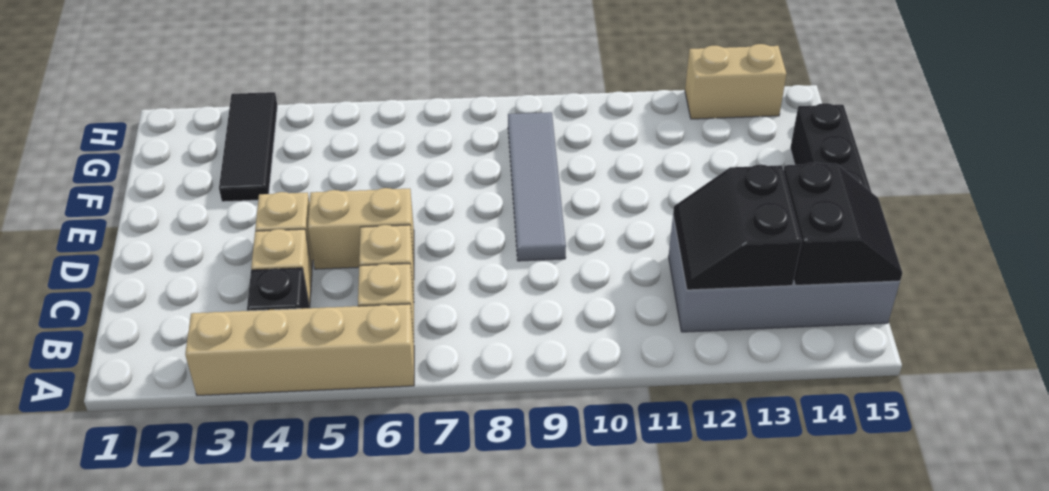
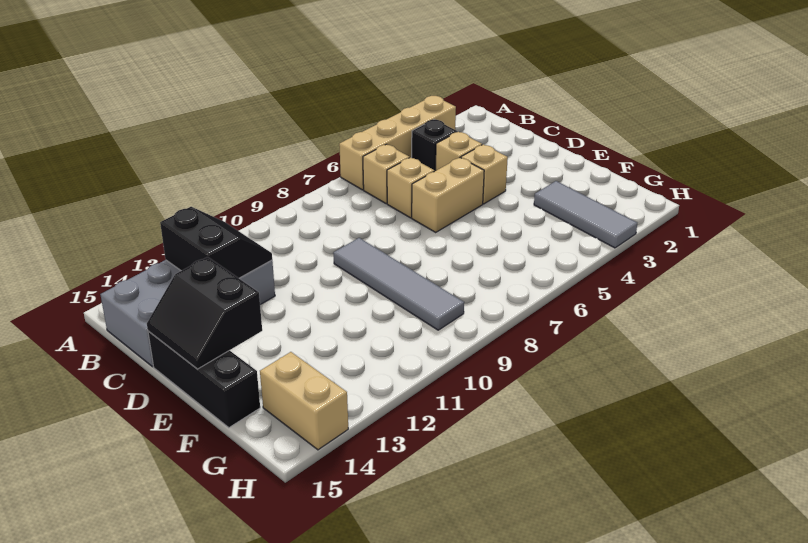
black 2x2 slope [783,163,902,285] -> black 2x2 slope moved to [147,257,262,369]
black 1x3 tile [219,92,277,202] -> grey 1x3 tile [534,181,637,248]
tan 1x2 brick [685,44,787,119] -> tan 1x2 brick turned to [260,352,348,450]

